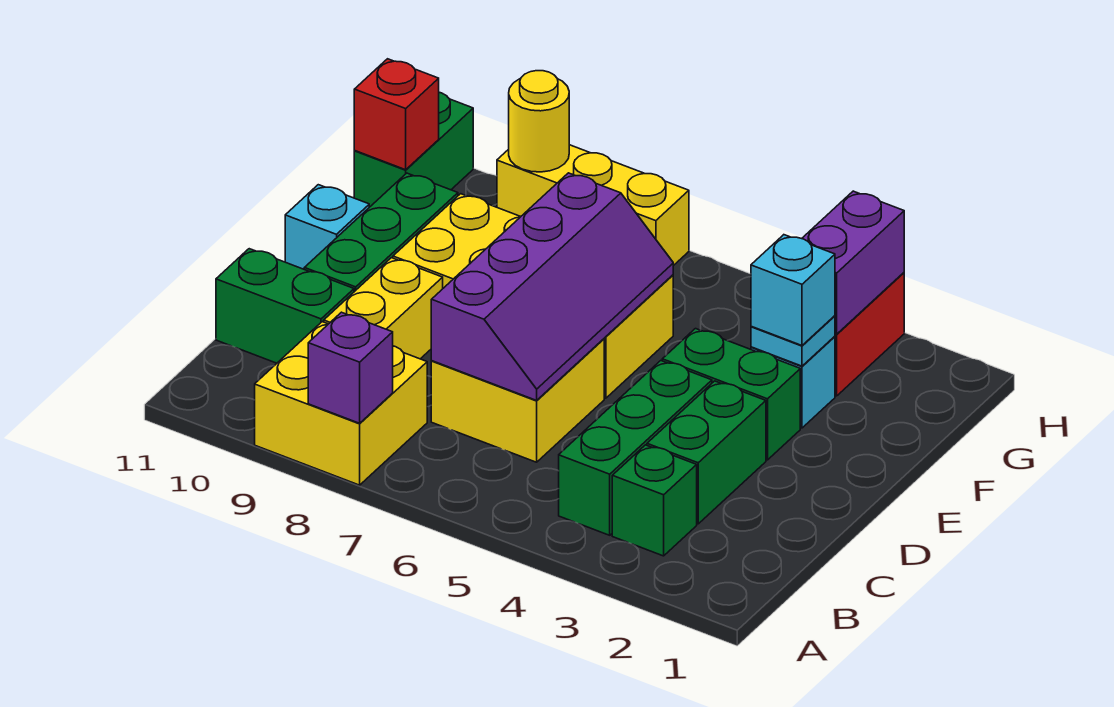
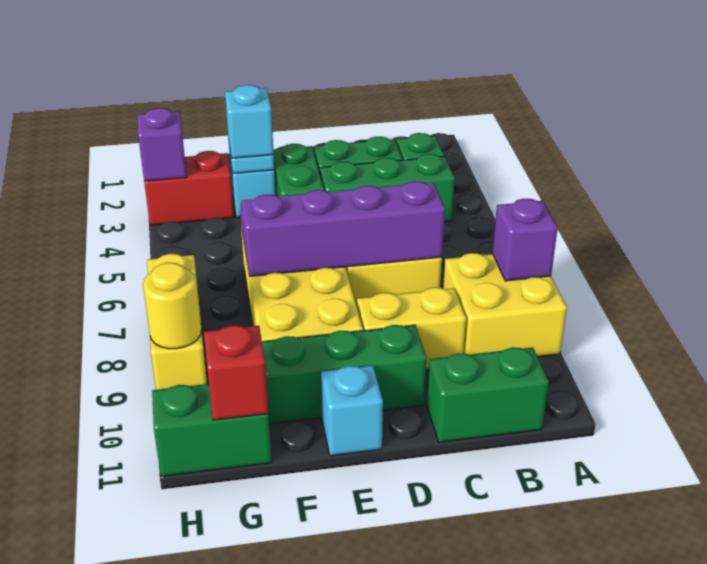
green 1x2 brick [216,249,354,363] -> green 1x2 brick turned to [427,347,549,442]
purple 1x2 brick [802,191,904,334] -> purple 1x1 brick [137,108,187,181]

